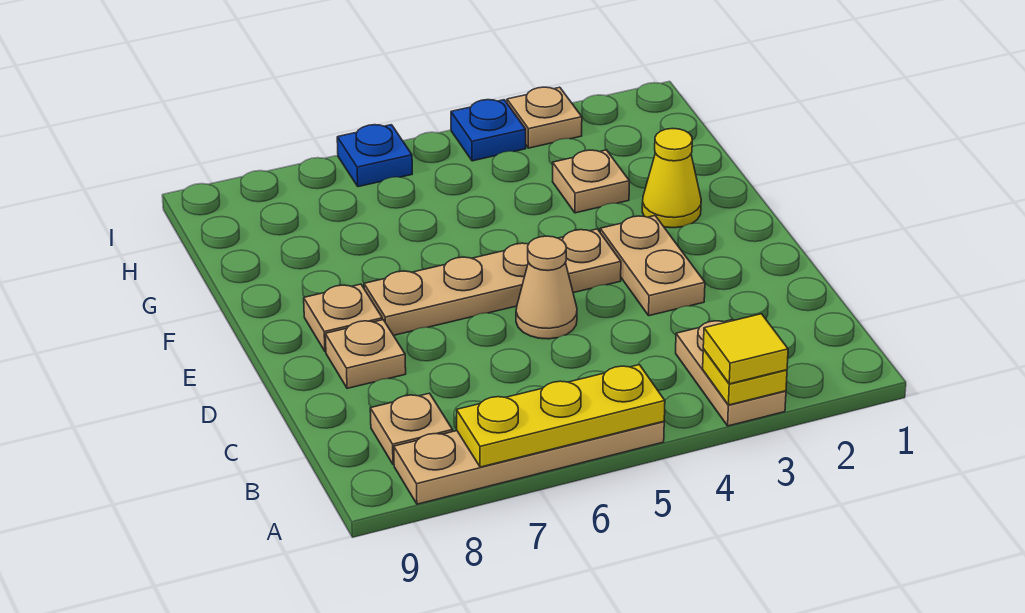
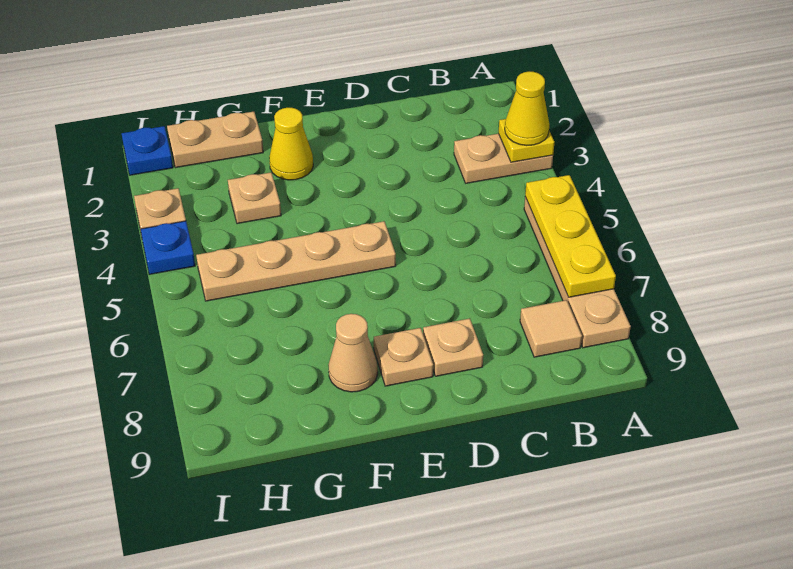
yellow 1x1 tile [703,314,788,384] -> yellow 1x1 cone [505,71,550,145]
tan 1x1 plate [370,393,453,465] -> tan 1x1 tile [520,300,582,357]
tan 1x2 plate [600,216,705,316] -> tan 1x2 plate moved to [167,112,263,168]
tan 1x1 cone [516,236,577,339] -> tan 1x1 cone moved to [328,314,378,392]
tan 1x4 plate [364,229,621,335] -> tan 1x4 plate turned to [196,221,396,301]
blue 1x1 plate [337,125,412,187] -> blue 1x1 plate moved to [122,126,173,175]

